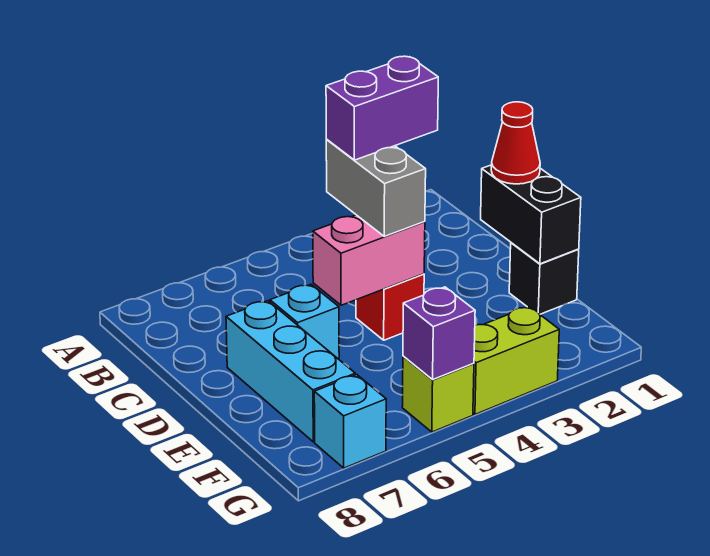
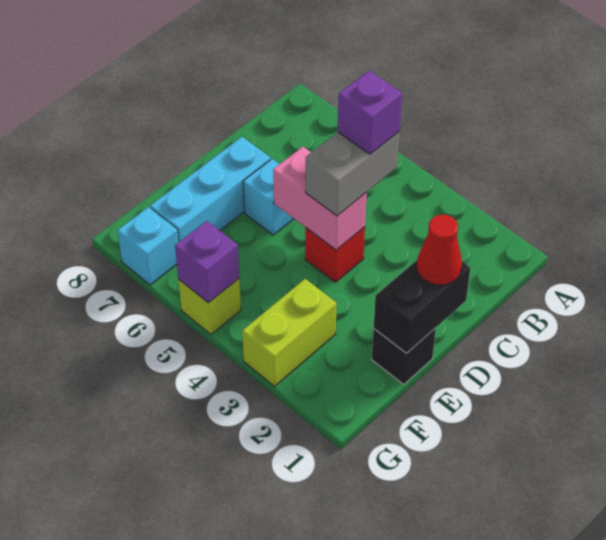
purple 1x2 brick [326,56,438,160] -> purple 1x1 brick [338,71,402,154]
lime 1x2 brick [473,307,559,414] -> lime 1x2 brick turned to [242,279,337,386]

